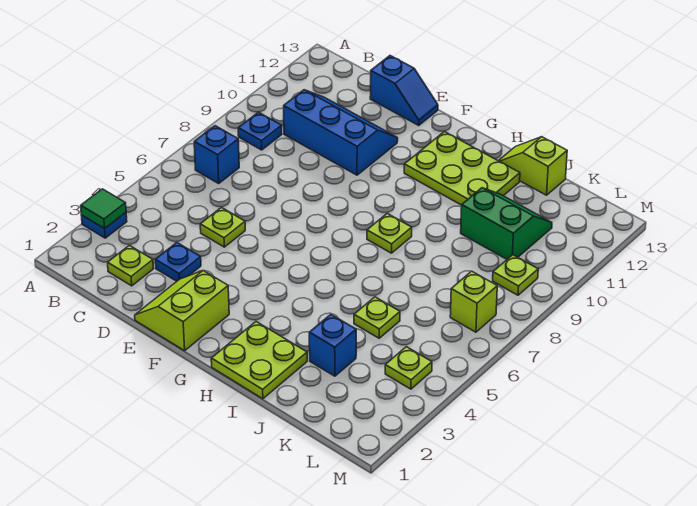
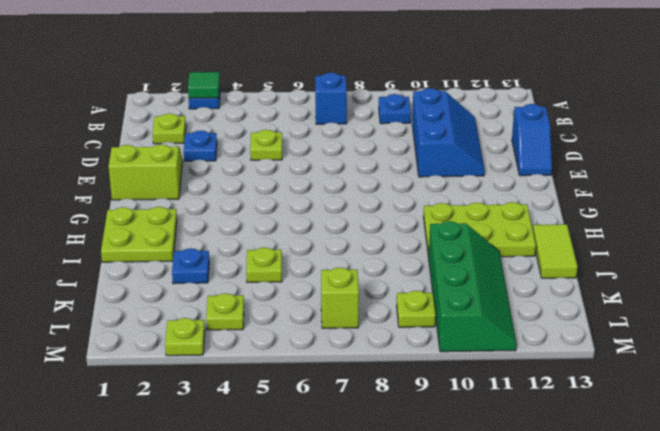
lime 2x3 plate [404,132,520,205] -> lime 2x3 plate turned to [423,202,536,257]
lime 1x1 plate [367,213,412,253] -> lime 1x1 plate moved to [165,318,205,356]
lime 1x2 slope [499,137,567,195] -> lime 1x2 tile [533,224,578,278]
blue 1x1 brick [309,314,356,376] -> blue 1x1 plate [172,248,209,284]
green 2x2 slope [461,188,552,259] -> green 2x4 slope [429,221,516,352]

